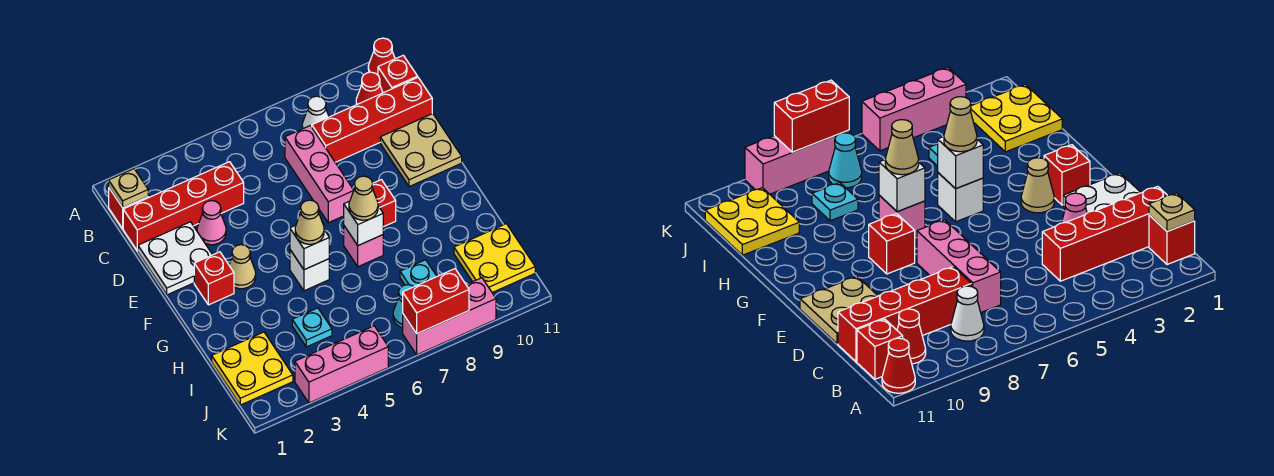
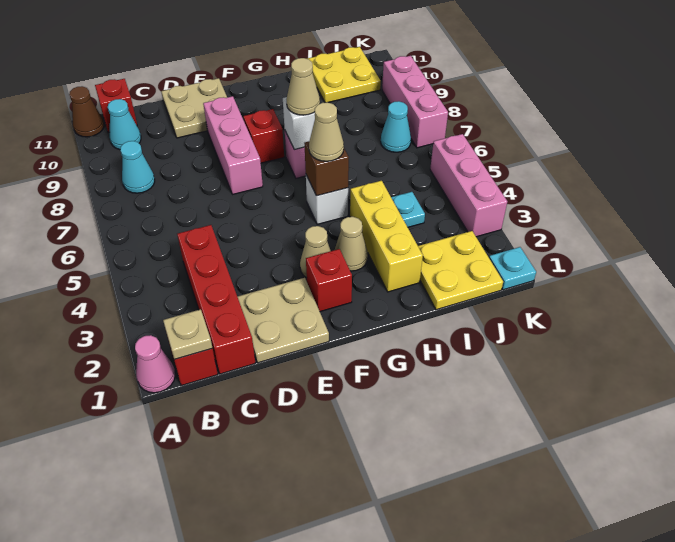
red 1x1 cone [368,38,395,75] -> brown 1x1 cone [69,86,104,137]
white 1x1 cone [302,96,329,129] -> cyan 1x1 cone [120,141,155,193]
red 1x1 cone [356,72,383,105] -> cyan 1x1 cone [108,99,141,150]
pink 1x3 brick [285,126,354,223] -> pink 1x3 brick turned to [203,96,263,194]
red 1x4 brick [312,78,432,162] -> none
white 2x2 plate [138,222,212,295] -> tan 2x2 plate [237,278,329,363]
pink 1x1 cone [197,201,226,245] -> pink 1x1 cone moved to [135,335,175,393]
none -> tan 1x1 cone [335,217,368,271]
white 1x1 brick [290,225,329,270] -> brown 1x1 brick [304,141,349,196]
none -> yellow 1x3 brick [350,181,423,292]
cyan 1x1 plate [400,260,437,287] -> cyan 1x1 plate moved to [489,247,536,290]
red 1x2 brick [403,269,469,334] -> none

